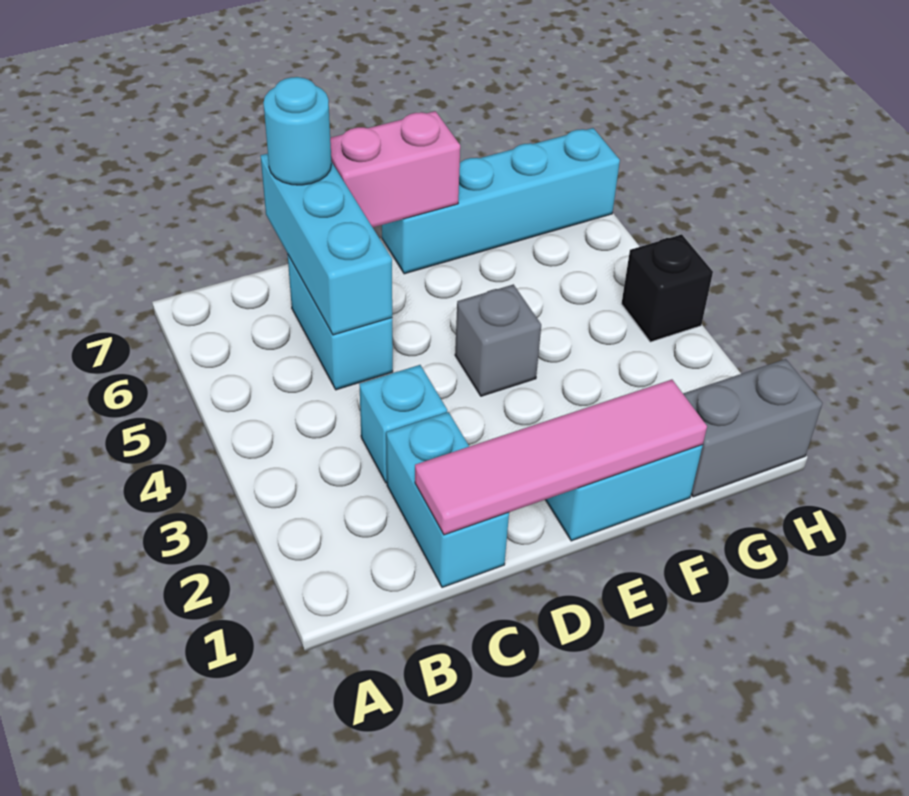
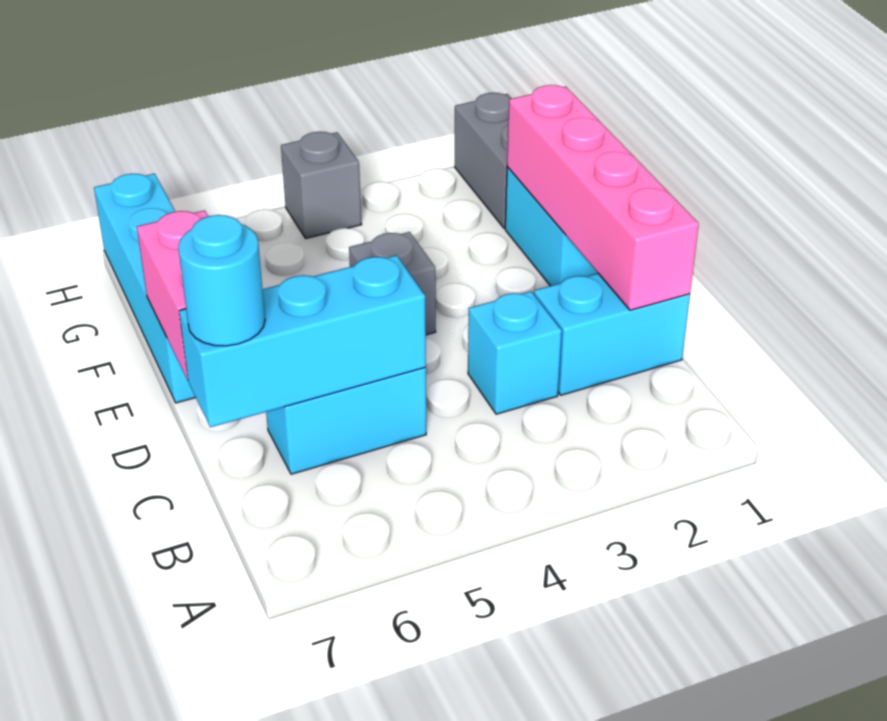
pink 1x4 tile [415,380,707,535] -> pink 1x4 brick [507,85,699,310]
black 1x1 brick [622,234,713,342] -> grey 1x1 brick [281,132,362,239]

